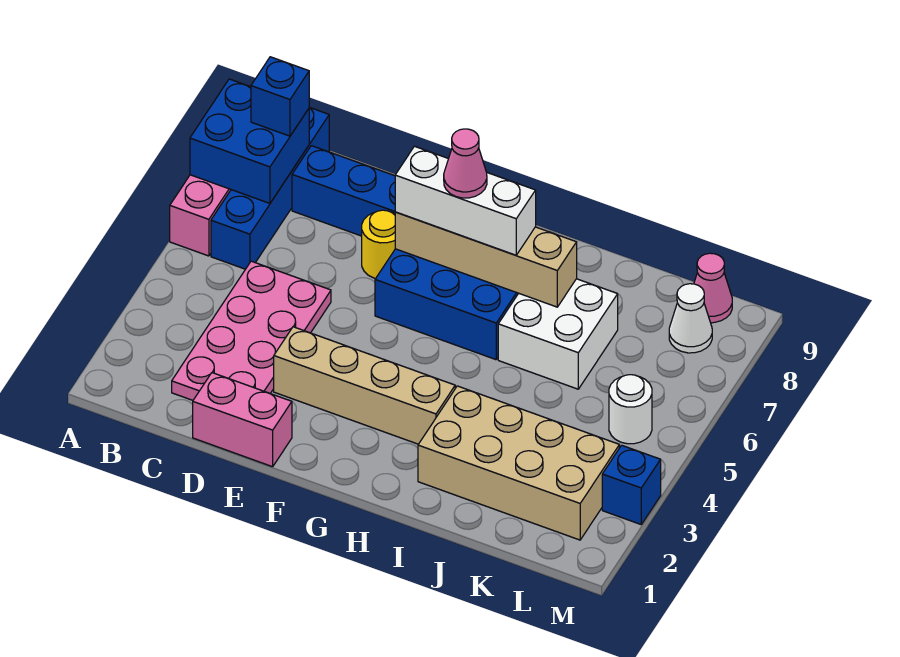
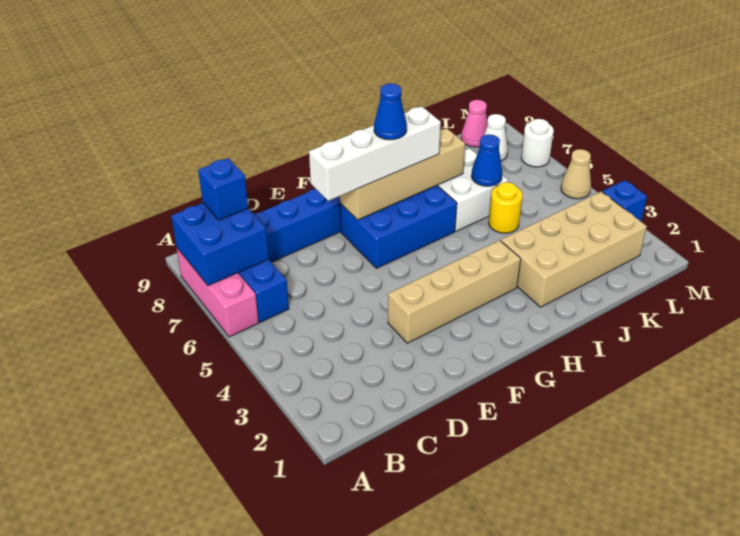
pink 2x4 plate [172,261,331,400] -> none
pink 1x2 brick [193,373,292,467] -> none
yellow 1x1 round brick [362,210,395,278] -> yellow 1x1 round brick moved to [489,182,523,233]
white 1x3 brick [395,146,536,255] -> white 1x4 brick [309,106,441,201]
pink 1x1 cone [444,129,487,198] -> blue 1x1 cone [374,83,407,140]
none -> blue 1x1 cone [471,134,502,186]
white 1x1 round brick [609,375,652,444] -> white 1x1 round brick moved to [521,119,554,167]
none -> tan 1x1 cone [561,149,591,199]

